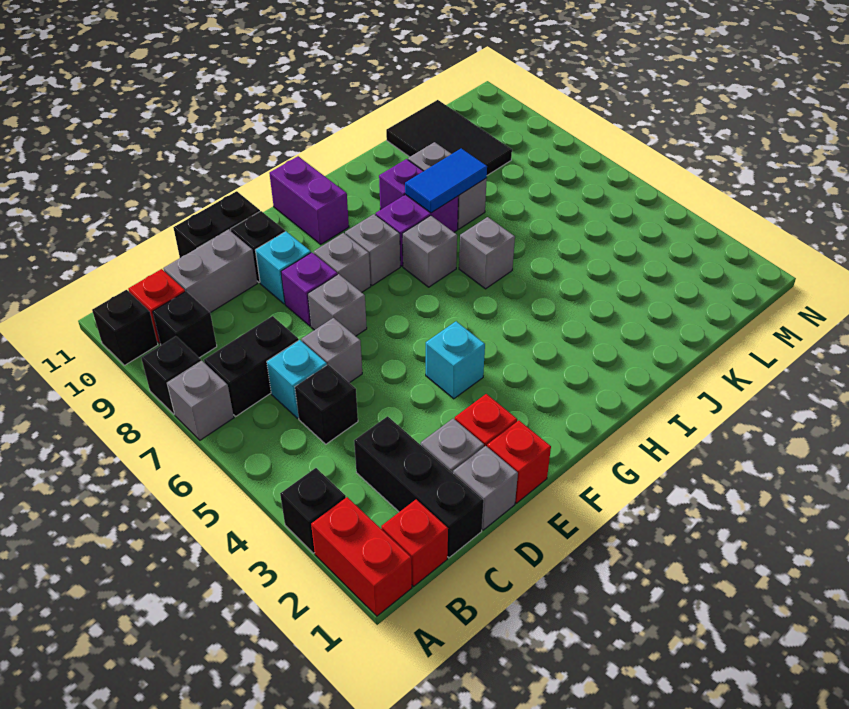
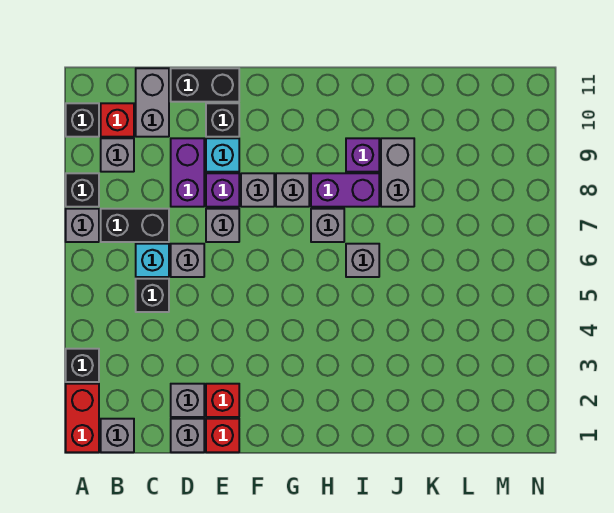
red 1x1 brick [381,499,448,586] -> grey 1x1 brick [101,419,134,452]
black 1x1 brick [153,291,217,358] -> grey 1x1 brick [101,138,134,172]
black 1x3 brick [354,416,484,558] -> none
grey 1x2 brick [163,230,257,313] -> grey 1x2 brick turned to [136,68,169,137]
cyan 1x1 brick [426,321,485,399] -> none
purple 1x2 brick [269,156,349,244] -> purple 1x2 brick moved to [171,138,204,207]
blue 1x2 tile [405,148,487,213] -> none
black 2x3 tile [386,100,512,175] -> none

